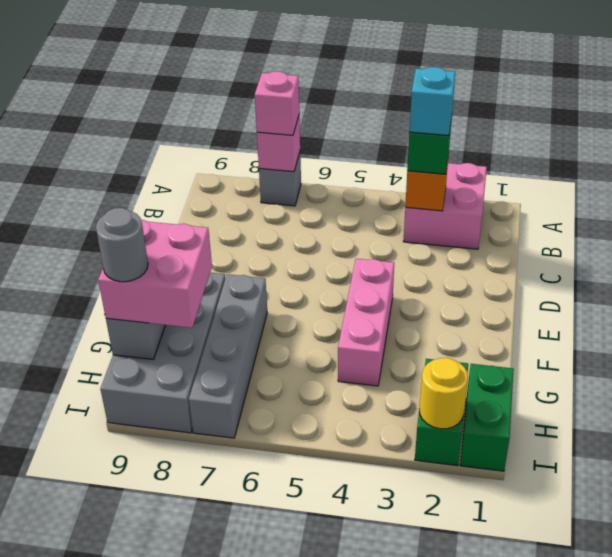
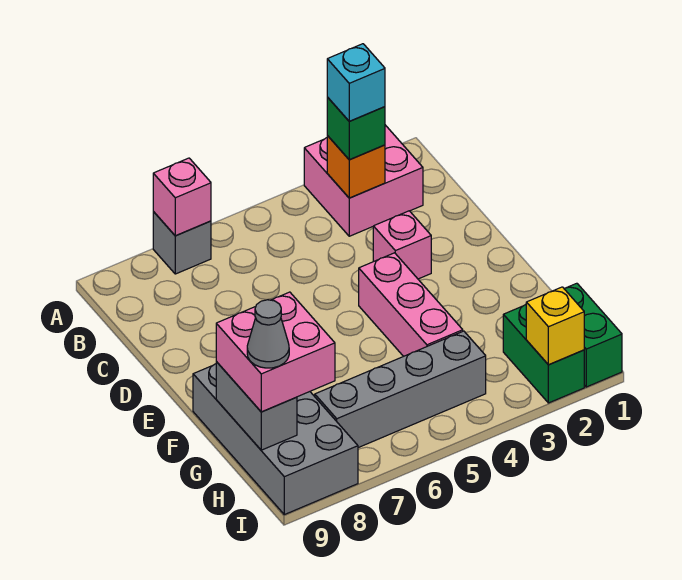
pink 1x1 brick [255,71,299,135] -> pink 1x1 brick moved to [373,211,431,279]
grey 1x4 brick [189,274,267,438] -> grey 1x4 brick turned to [315,331,486,448]
grey 1x1 round brick [96,208,148,282] -> grey 1x1 cone [247,300,289,368]
yellow 1x1 round brick [420,358,468,429] -> yellow 1x1 brick [526,287,584,365]

